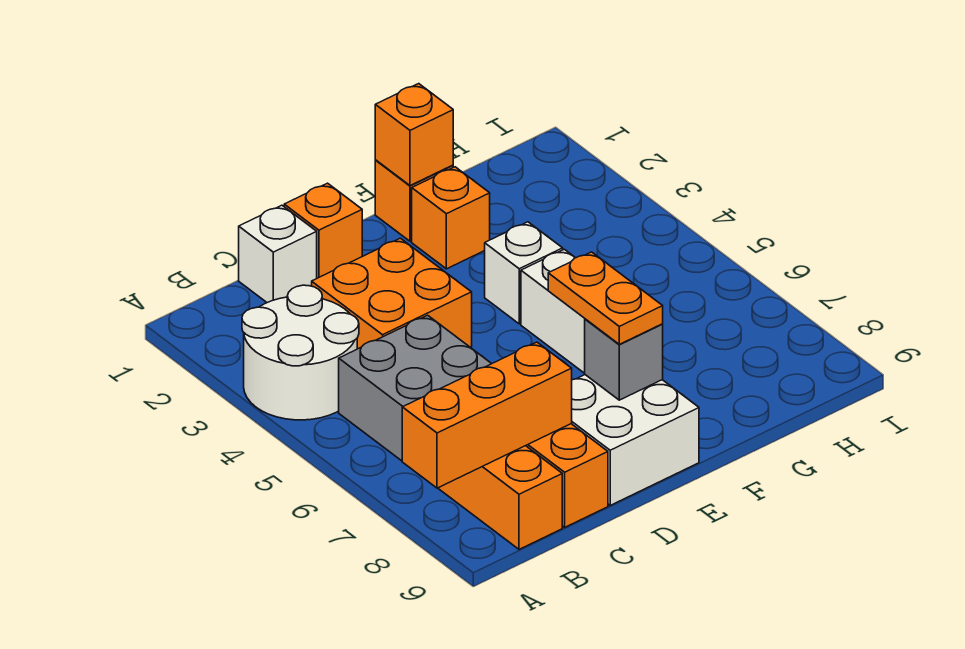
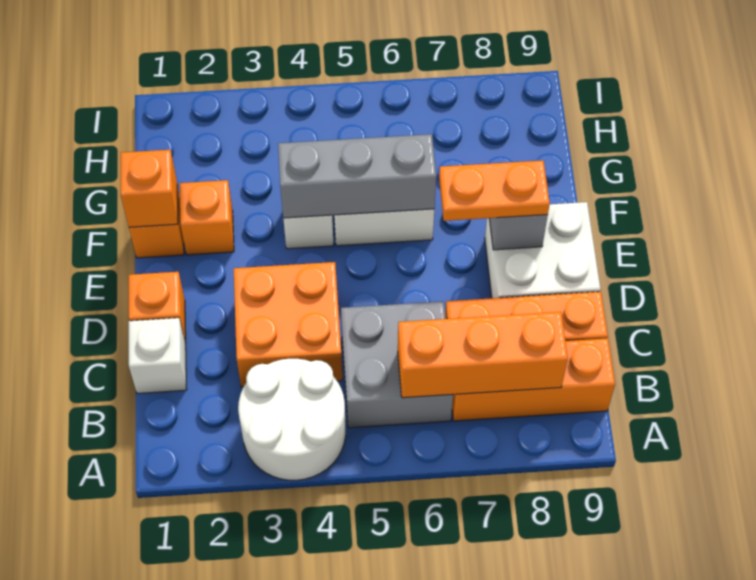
orange 1x3 brick [402,342,572,488] -> orange 1x3 brick turned to [398,312,568,398]
none -> grey 1x3 brick [278,134,436,218]

